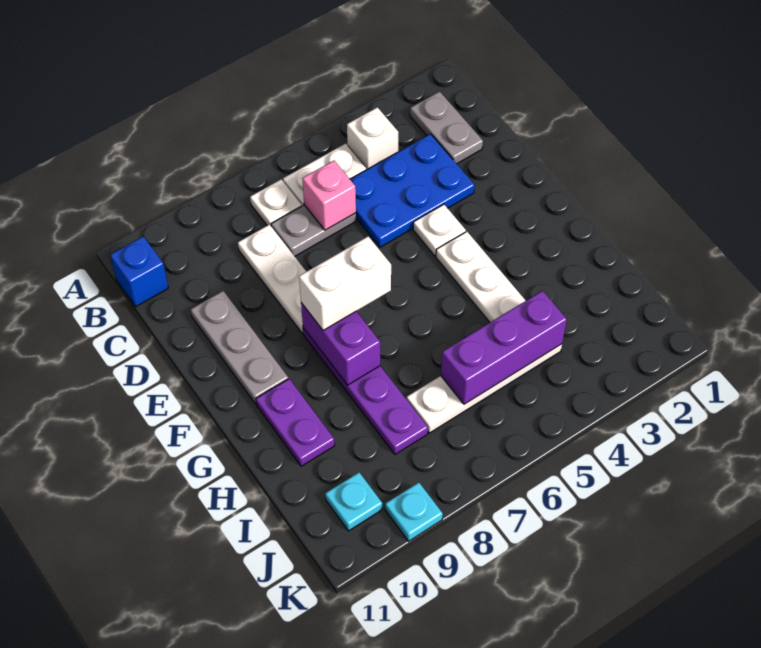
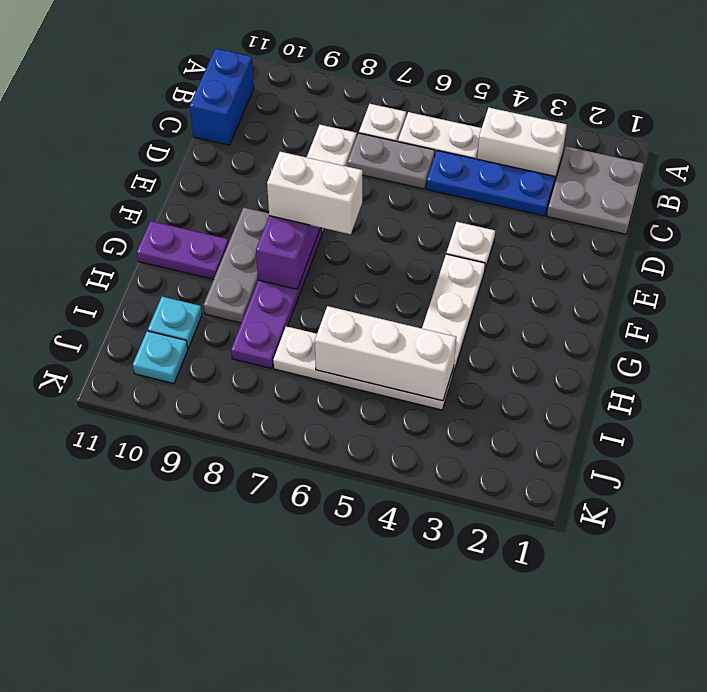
grey 1x2 plate [410,91,483,164] -> grey 2x2 plate [547,146,644,234]
white 1x1 brick [347,107,398,170] -> white 1x2 brick [477,108,567,182]
blue 1x1 brick [110,236,168,306] -> blue 1x2 brick [190,49,254,145]
blue 2x3 plate [350,134,475,247] -> blue 1x3 plate [427,150,555,216]
pink 1x1 brick [302,161,356,230] -> none
grey 1x3 plate [191,291,288,404] -> grey 1x3 plate moved to [204,208,269,323]
purple 1x2 plate [256,379,335,466] -> purple 1x2 plate turned to [137,221,229,279]
purple 1x3 brick [441,291,567,404] -> white 1x3 brick [315,306,456,401]
cyan 1x1 plate [385,482,443,541] -> cyan 1x1 plate moved to [148,297,202,348]

